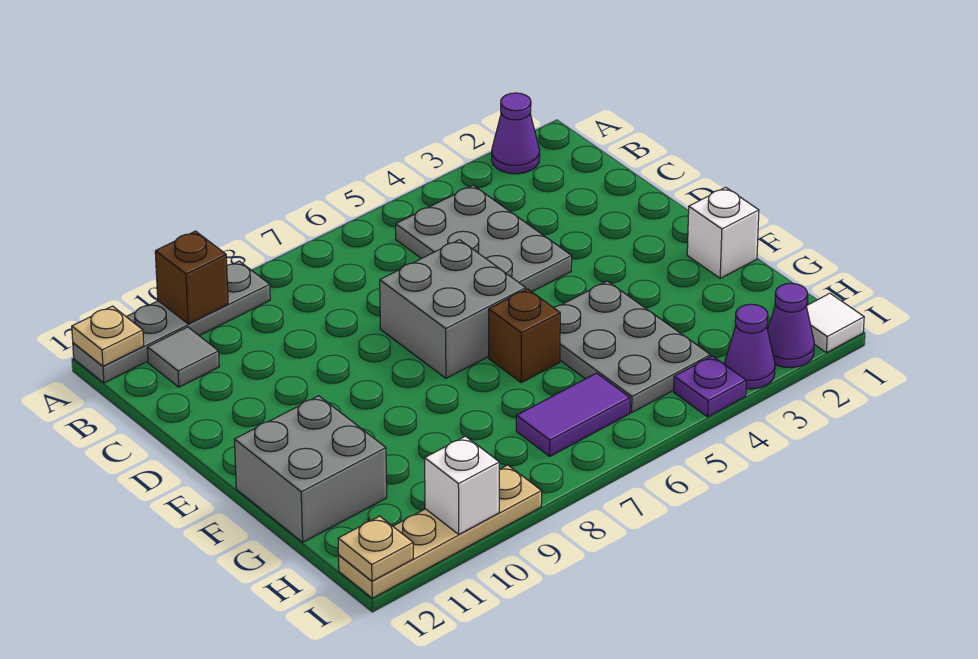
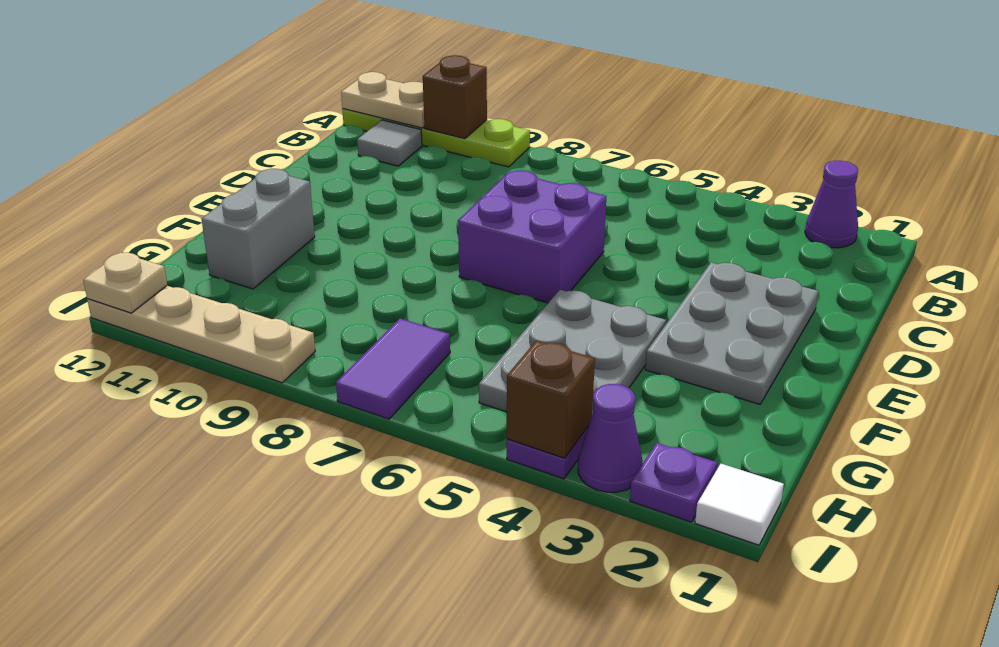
grey 1x4 plate [73,261,270,383] -> lime 1x4 plate [342,109,530,167]
tan 1x1 plate [72,306,144,366] -> tan 1x2 plate [341,72,424,128]
grey 2x3 plate [396,185,572,292] -> grey 2x3 plate moved to [645,262,818,404]
grey 2x2 brick [380,240,526,378] -> purple 2x2 brick [458,170,606,303]
white 1x1 brick [687,187,759,278] -> none
brown 1x1 brick [489,289,560,383] -> brown 1x1 brick moved to [507,341,595,458]
grey 2x2 brick [234,396,387,542] -> grey 1x2 brick [202,169,315,289]
purple 1x2 tile [516,373,630,456] -> purple 1x2 tile turned to [336,319,450,419]
purple 1x1 cone [768,283,814,368] -> purple 1x1 plate [630,443,717,522]
white 1x1 brick [425,436,499,534] -> none

